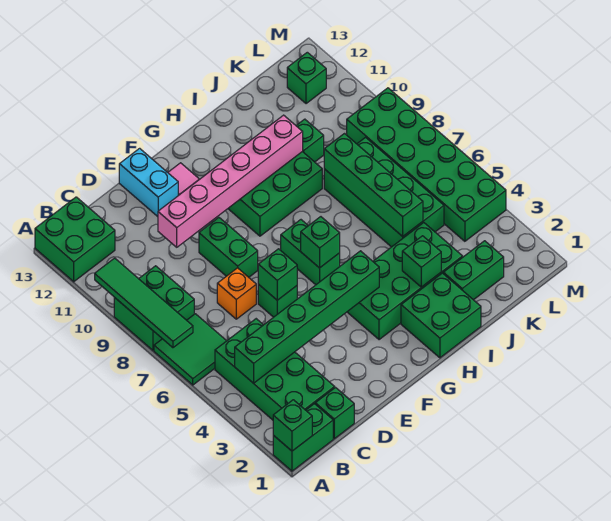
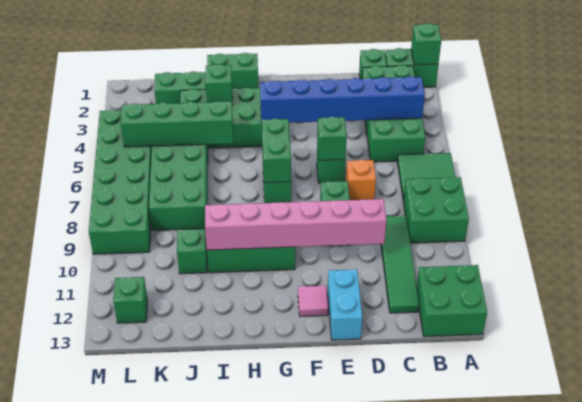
green 1x4 tile [95,258,193,348] -> green 1x4 tile moved to [381,215,419,313]
green 1x6 brick [235,251,379,383] -> blue 1x6 brick [260,76,425,123]
green 1x1 brick [301,217,340,268] -> green 1x2 brick [262,119,291,183]
green 2x2 brick [401,273,481,358] -> green 1x2 brick [207,53,258,89]
green 1x4 brick [324,134,423,237] -> green 1x4 brick turned to [121,101,233,147]

